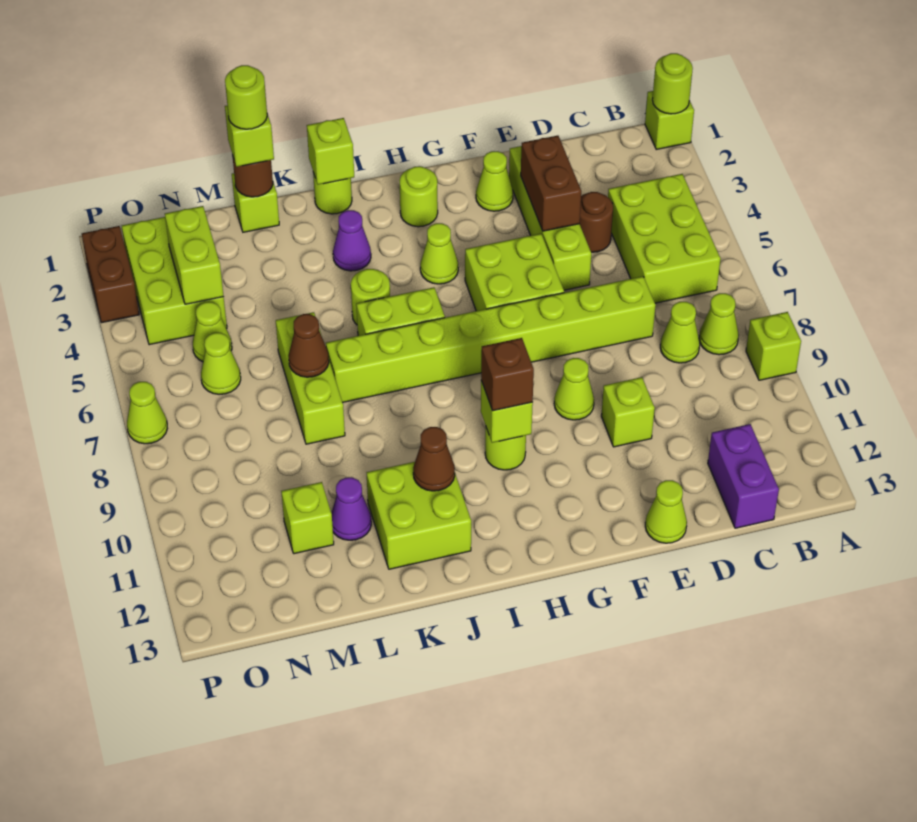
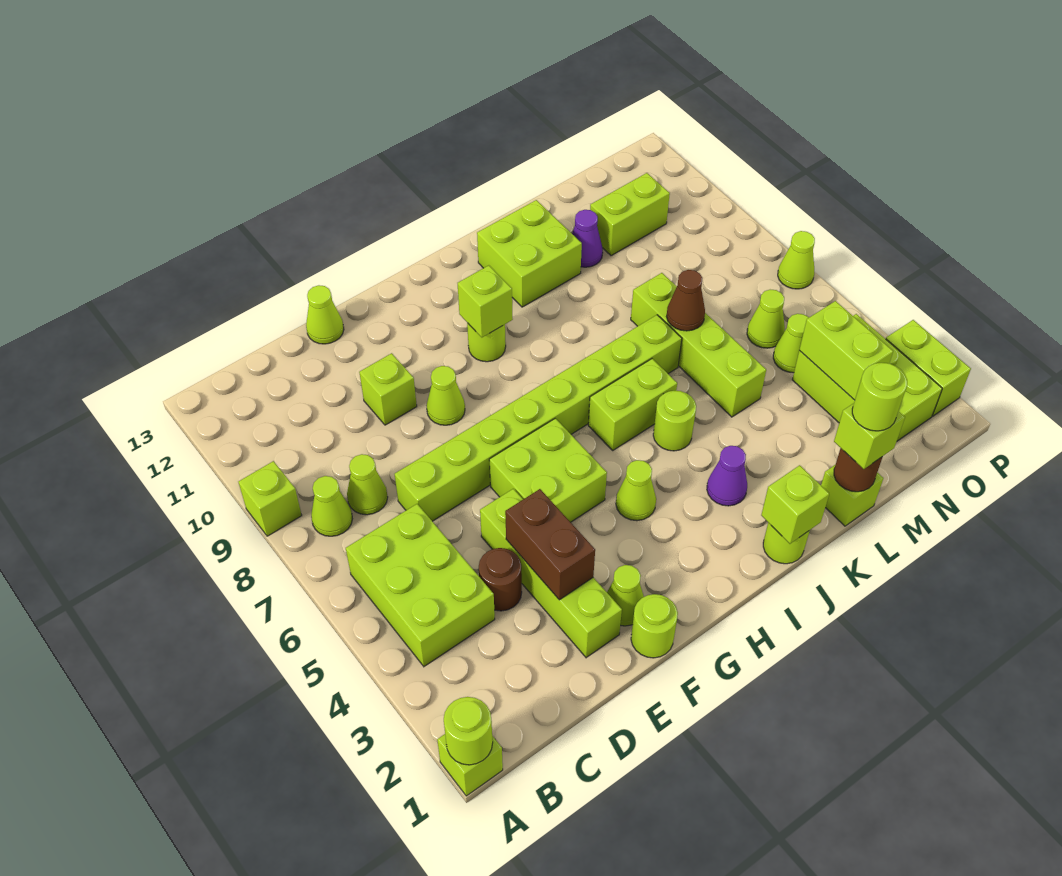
purple 1x2 brick [708,424,779,528] -> none
lime 1x1 round brick [399,166,438,227] -> lime 1x1 round brick moved to [631,594,678,658]
brown 1x1 brick [481,338,534,411] -> none
brown 1x1 cone [413,427,455,491] -> none
lime 1x3 brick [276,312,345,444] -> lime 1x4 brick [631,273,766,417]
lime 1x1 brick [281,482,334,554] -> lime 1x2 brick [590,173,670,256]
brown 1x2 brick [82,226,139,323] -> lime 1x2 brick [886,320,971,416]

